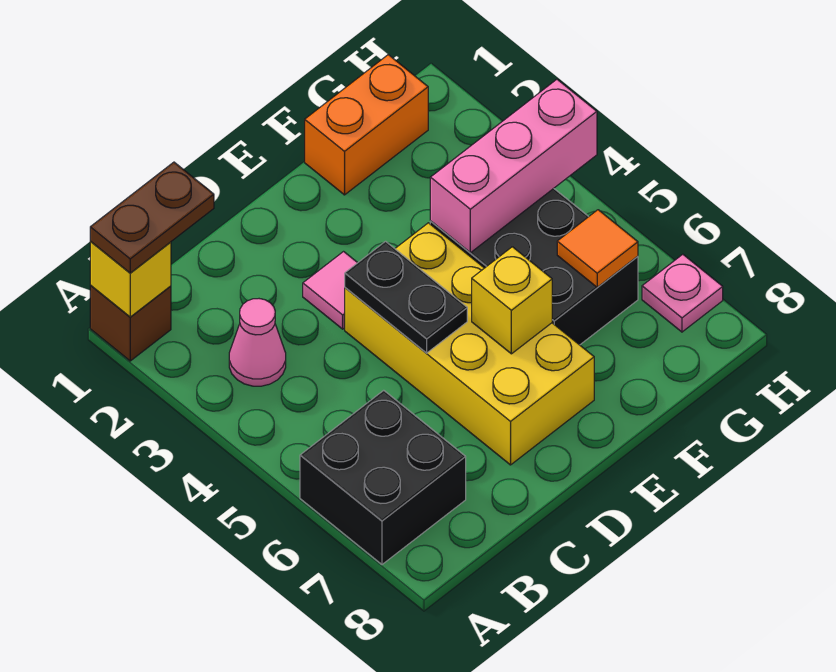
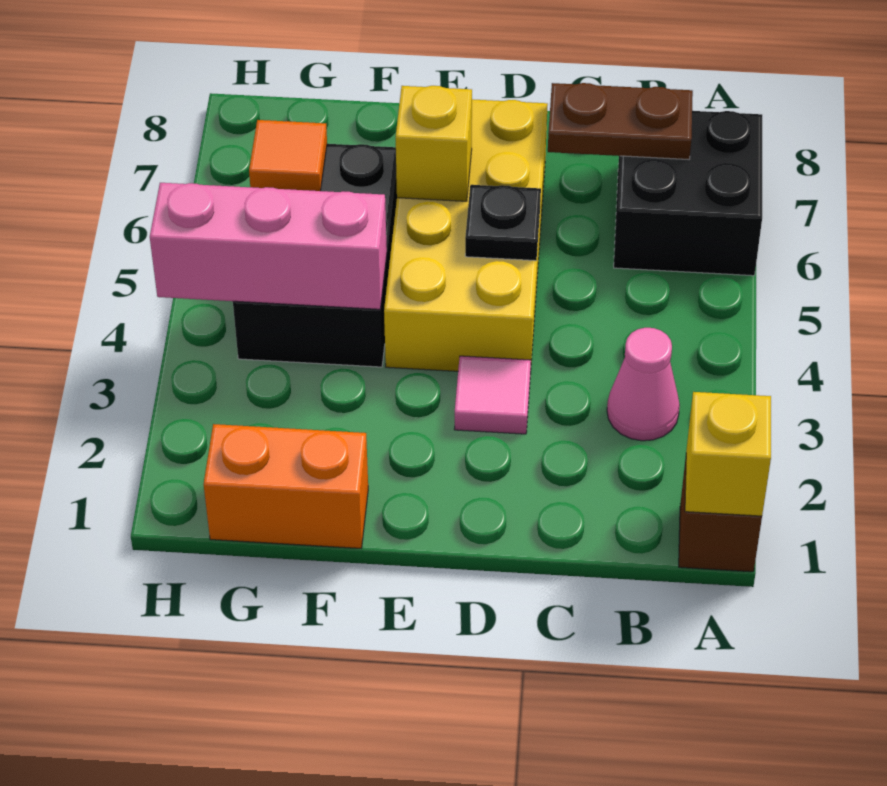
brown 1x2 plate [90,162,214,273] -> brown 1x2 plate moved to [548,83,693,159]
black 1x2 plate [345,242,467,353] -> black 1x1 plate [465,185,541,261]
pink 1x1 plate [642,254,723,332] -> none

